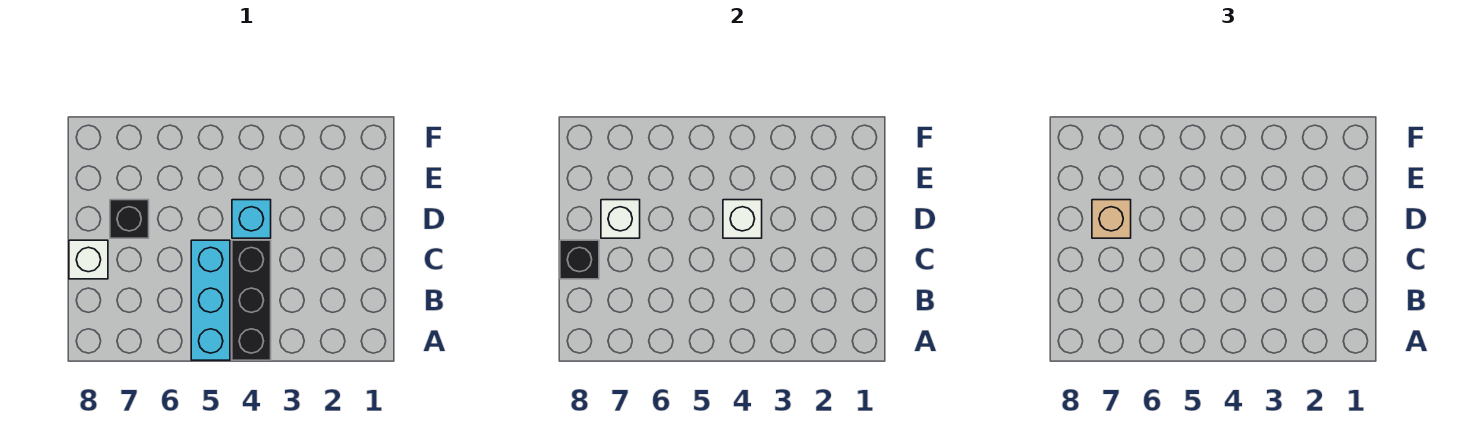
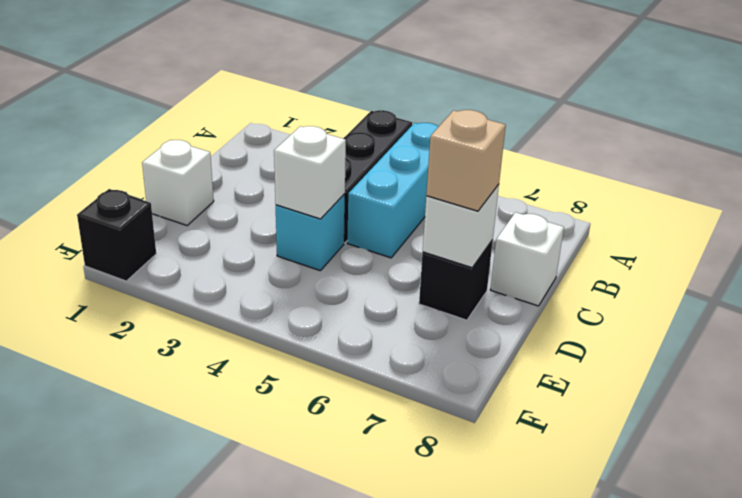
black 1x1 brick [560,240,599,279] -> black 1x1 brick moved to [77,189,156,281]
none -> white 1x1 brick [142,140,214,225]

